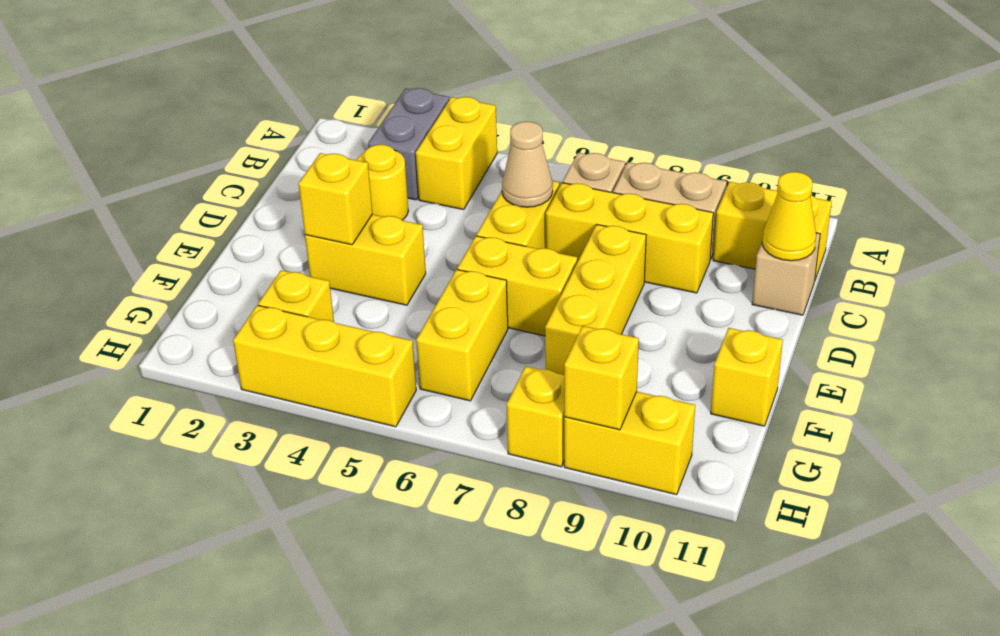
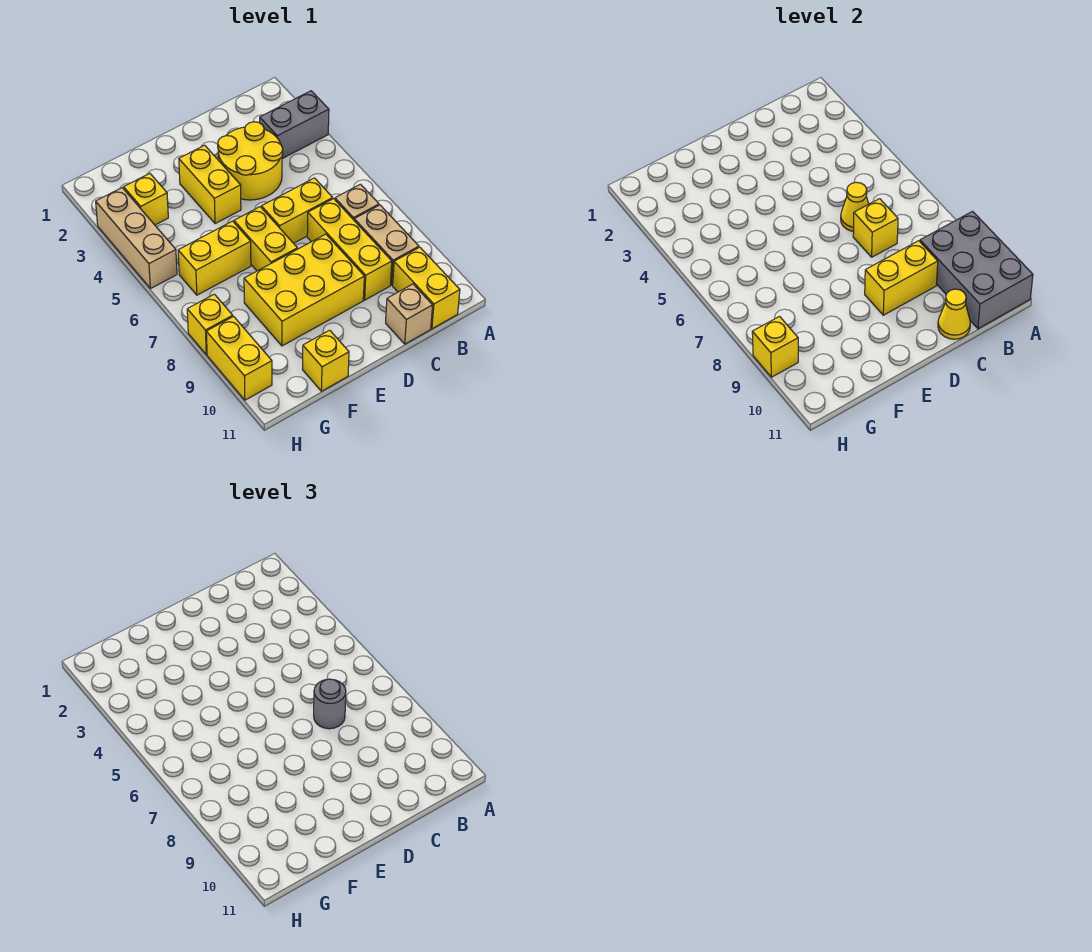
yellow 1x2 brick [416,97,497,210] -> yellow 1x2 brick moved to [865,241,938,315]
none -> grey 2x3 brick [920,212,1033,329]
yellow 1x1 round brick [357,145,408,220] -> yellow 2x2 round brick [218,122,283,200]
tan 1x1 cone [502,121,553,207] -> yellow 1x1 cone [841,182,869,231]
none -> grey 1x1 round brick [314,679,346,729]
yellow 1x3 brick [545,225,646,375] -> yellow 2x3 brick [244,234,364,346]
yellow 1x1 brick [298,153,373,245] -> yellow 1x1 brick moved to [853,199,898,257]
yellow 1x3 brick [233,305,416,427] -> tan 1x3 brick [96,188,177,289]

